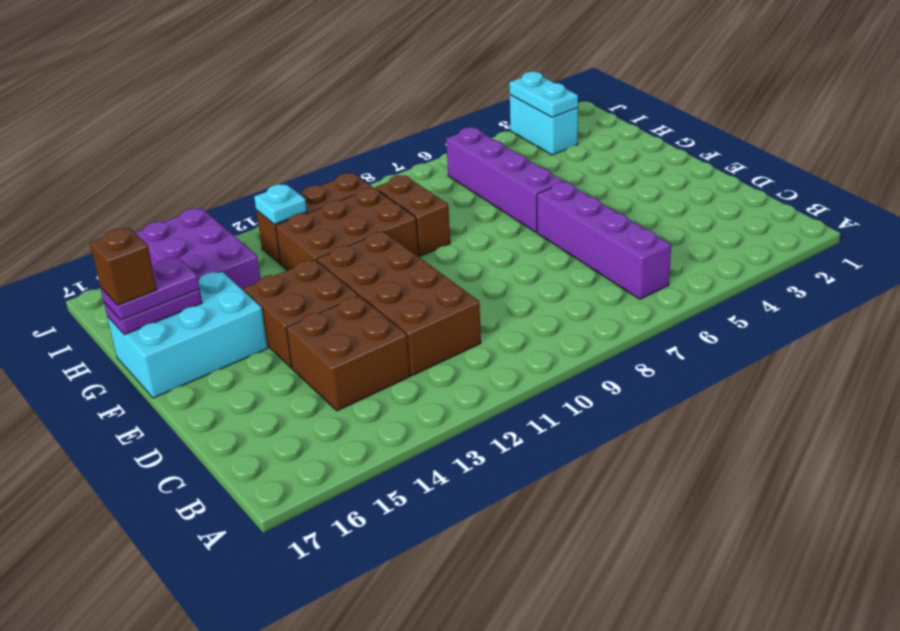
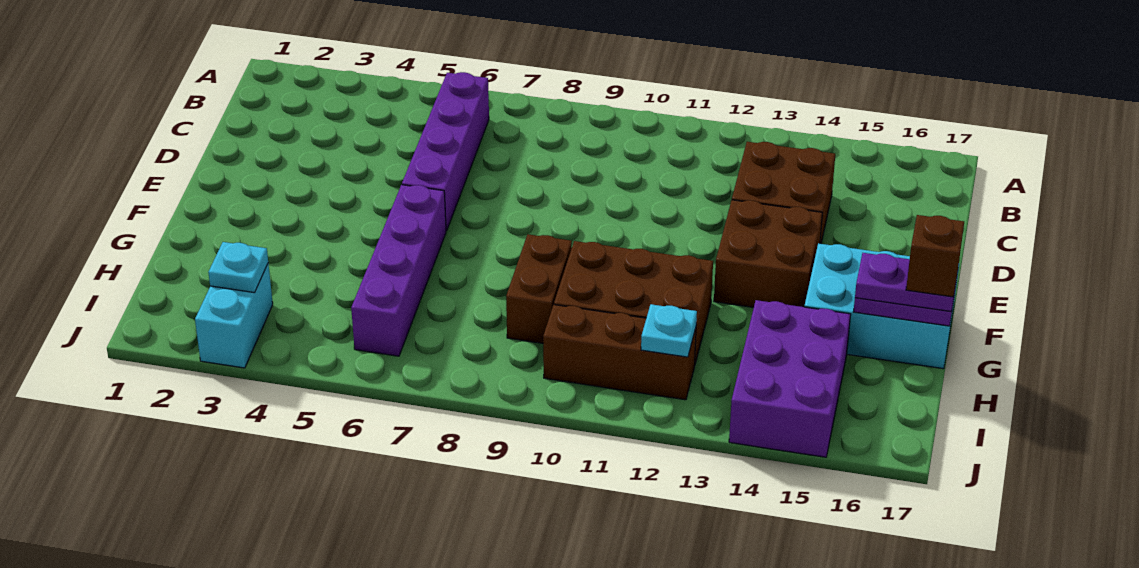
brown 2x4 brick [317,232,481,376] -> none
cyan 1x2 plate [509,72,578,117] -> cyan 1x1 plate [208,242,268,293]

